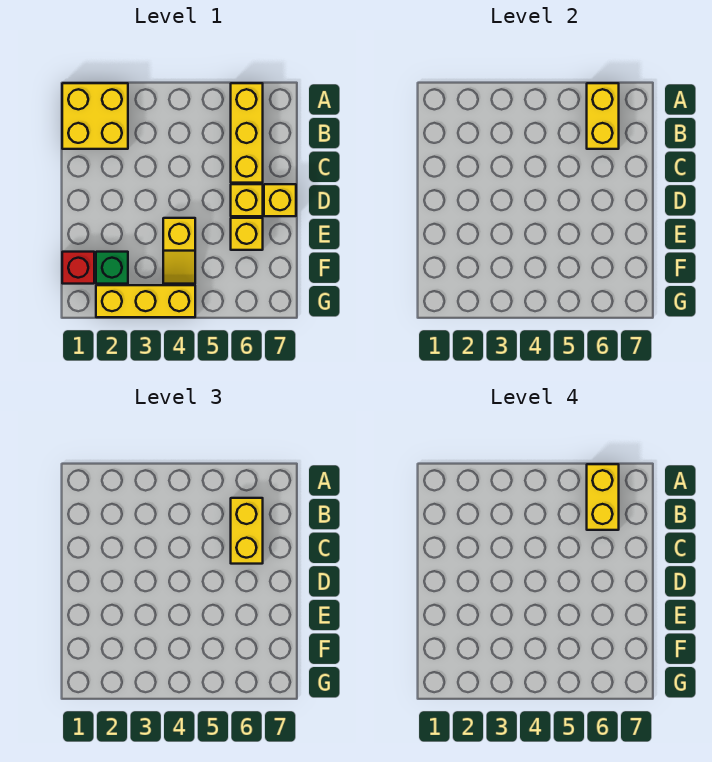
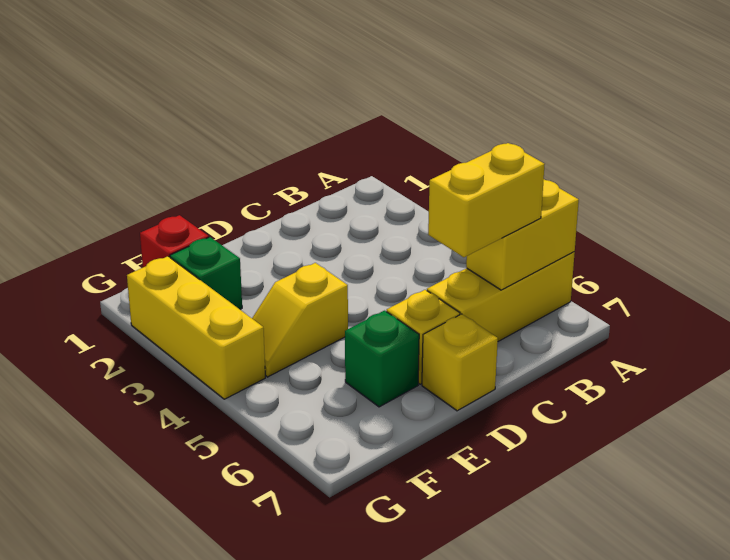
yellow 2x2 brick [62,83,128,149] -> none
yellow 1x2 brick [587,464,619,530] -> none
yellow 1x1 brick [231,218,263,250] -> green 1x1 brick [345,311,419,407]

